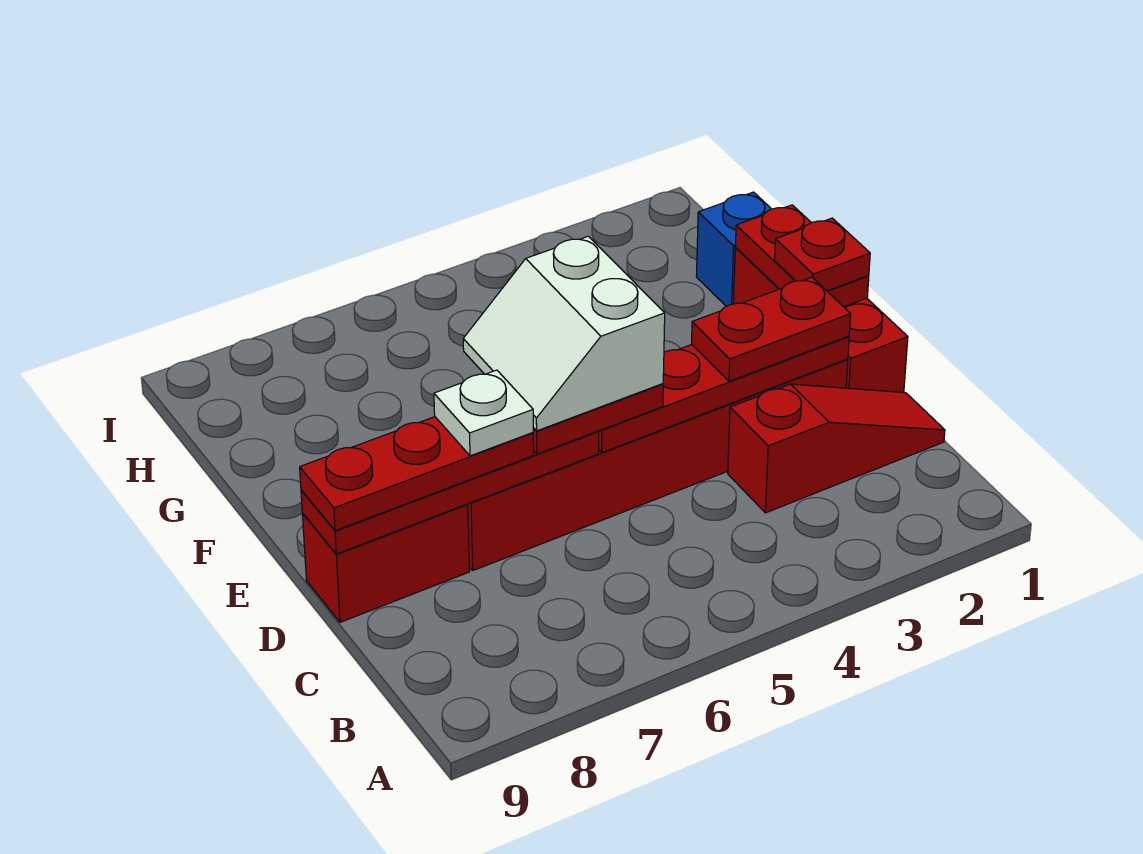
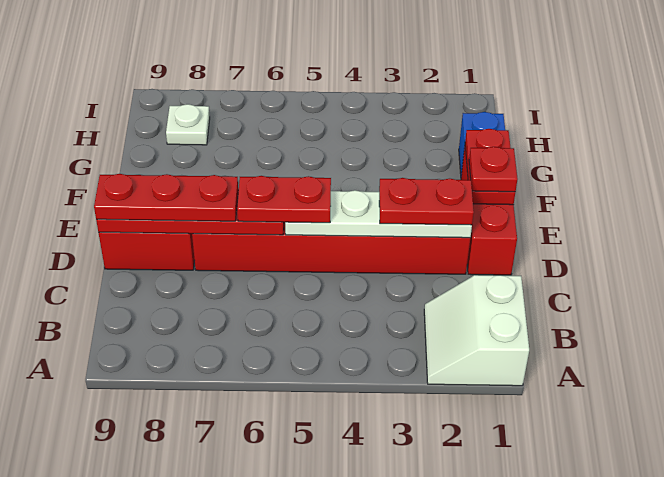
red 1x3 slope [728,384,945,513] -> none
red 1x4 plate [599,336,849,453] -> white 1x4 plate [285,190,472,238]
white 2x2 slope [463,236,665,431] -> white 2x2 slope moved to [424,275,529,386]
white 1x1 plate [434,370,533,456] -> white 1x1 plate moved to [166,104,210,145]

